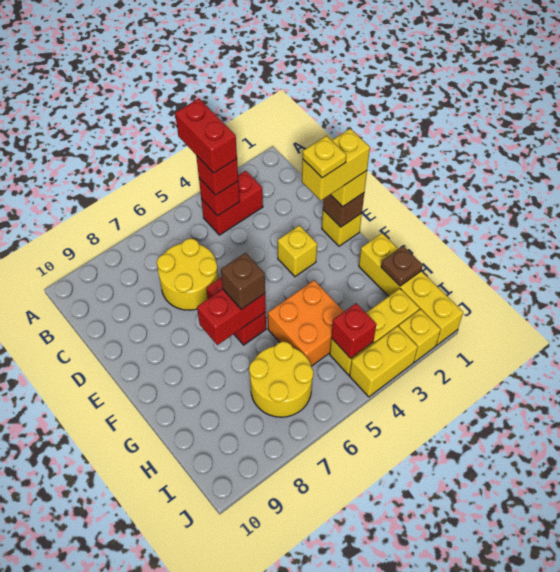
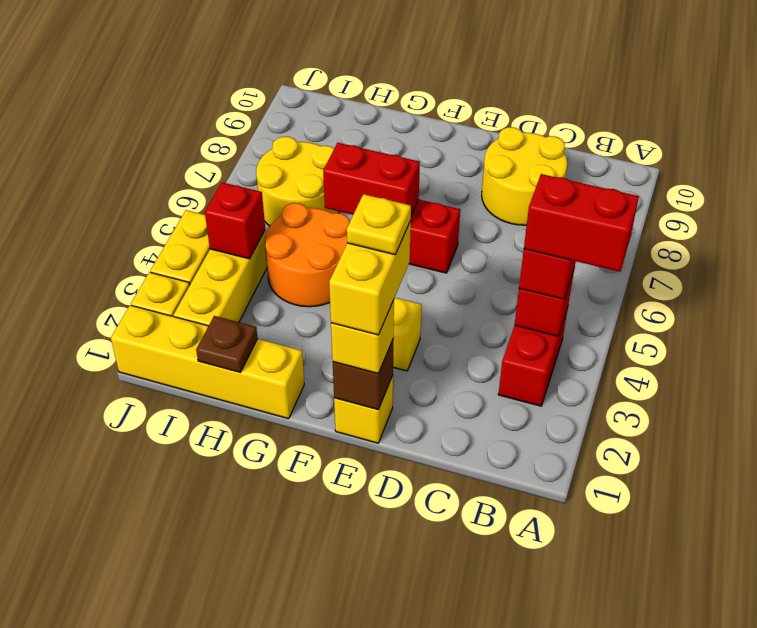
yellow 2x2 round brick [157,239,218,310] -> yellow 2x2 round brick moved to [482,127,567,225]
red 1x2 brick [197,289,266,345] -> red 1x2 brick turned to [323,143,420,215]
brown 1x1 brick [221,253,265,309] -> none
orange 2x2 brick [268,280,344,366] -> orange 2x2 round brick [265,203,350,307]

